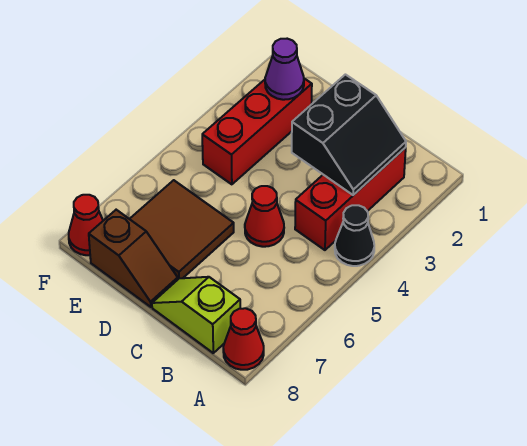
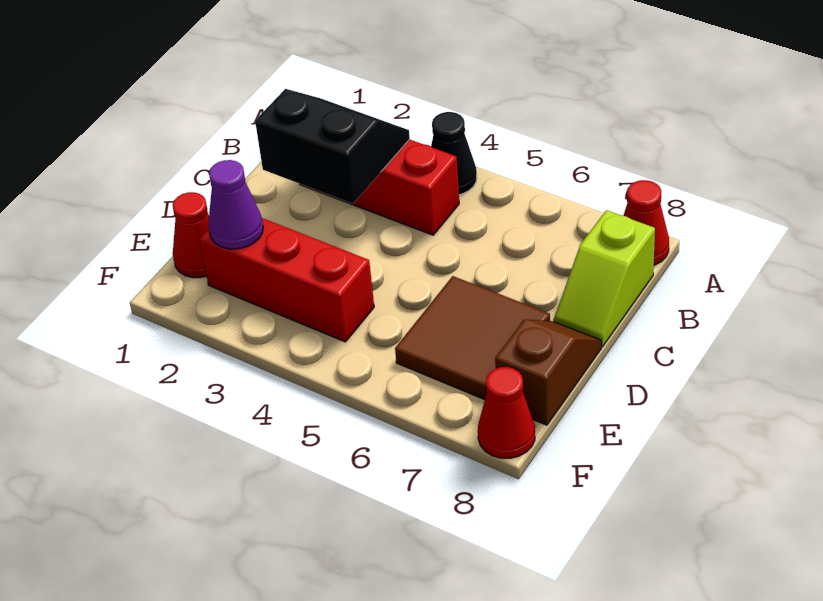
red 1x1 cone [245,186,284,247] -> red 1x1 cone moved to [173,192,209,278]

